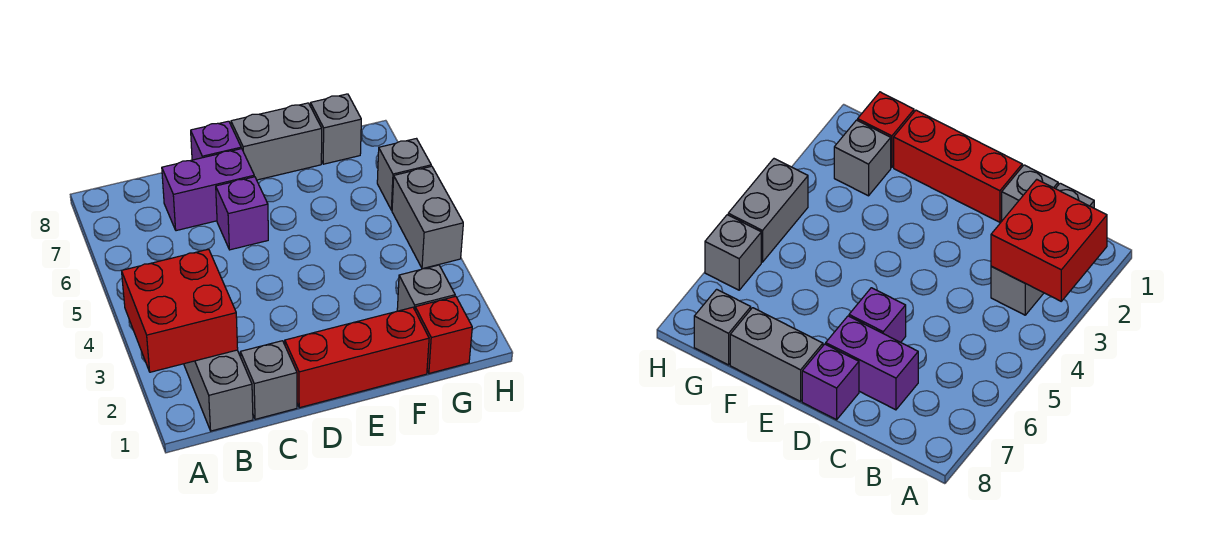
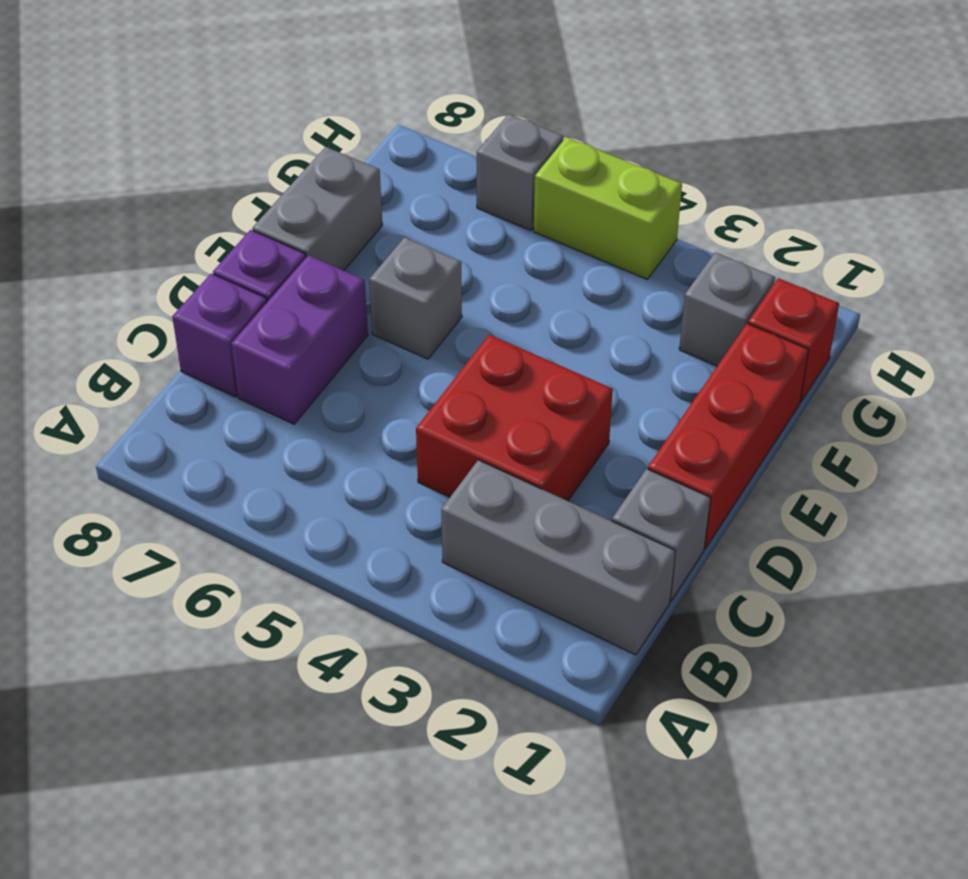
red 2x2 brick [121,249,238,372] -> red 2x2 brick moved to [416,335,613,501]
purple 1x1 brick [216,177,268,250] -> purple 1x1 brick moved to [172,274,267,397]
grey 1x1 brick [311,94,361,164] -> grey 1x1 brick moved to [369,237,462,359]
grey 1x2 brick [392,166,463,269] -> lime 1x2 brick [534,137,682,279]

